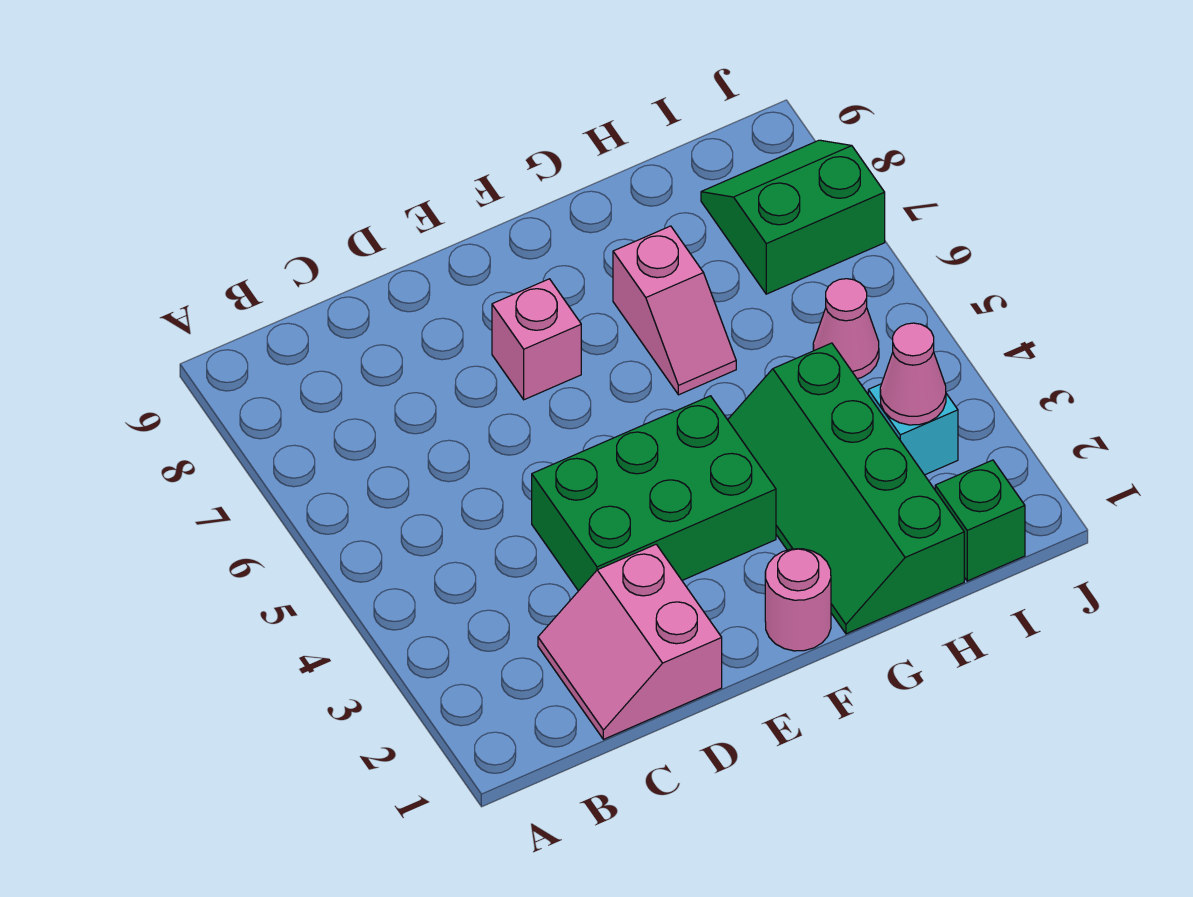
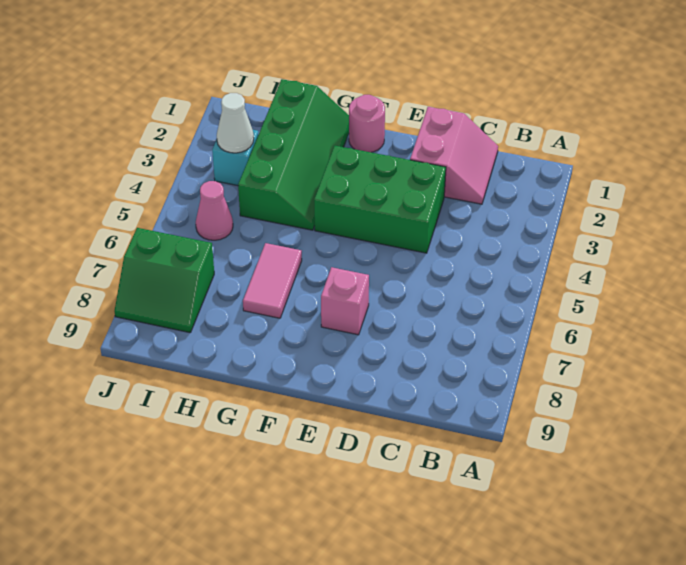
pink 1x2 slope [613,226,736,395] -> pink 1x2 tile [243,243,302,318]
green 1x1 brick [935,460,1025,581] -> none
pink 1x1 cone [880,323,946,425] -> white 1x1 cone [217,93,254,153]

